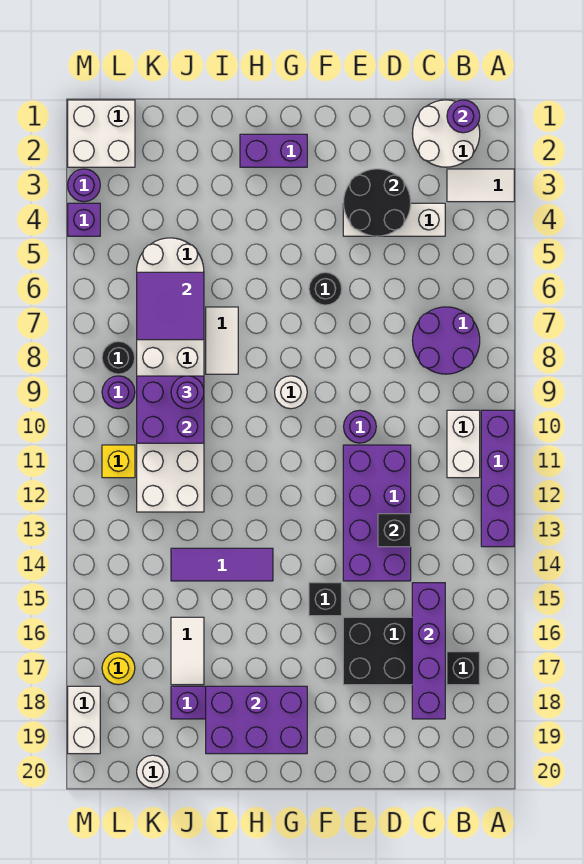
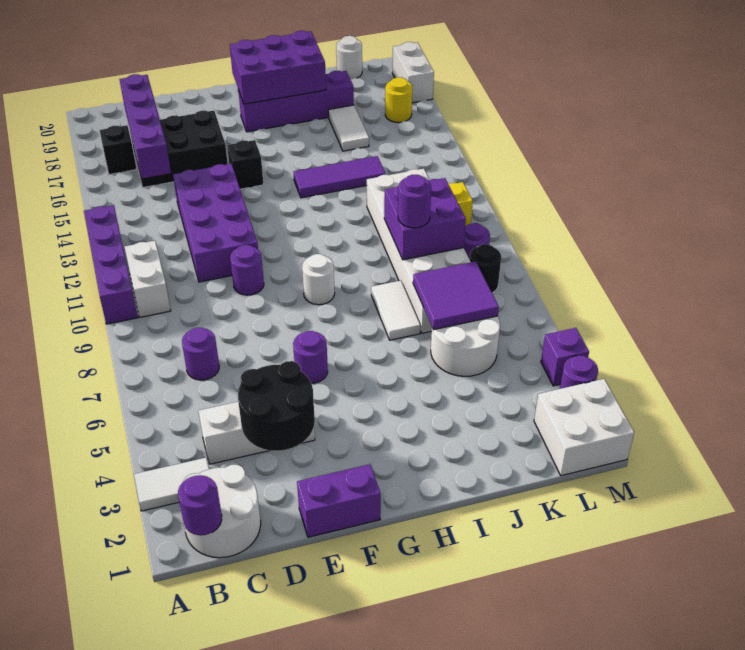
purple 2x2 round brick [412,307,480,374] -> purple 1x1 round brick [182,328,219,380]
black 1x1 brick [378,514,411,547] -> none
black 1x1 round brick [309,272,342,305] -> purple 1x1 round brick [293,331,328,383]
purple 1x2 brick [240,134,307,167] -> purple 1x2 brick moved to [297,464,381,537]

